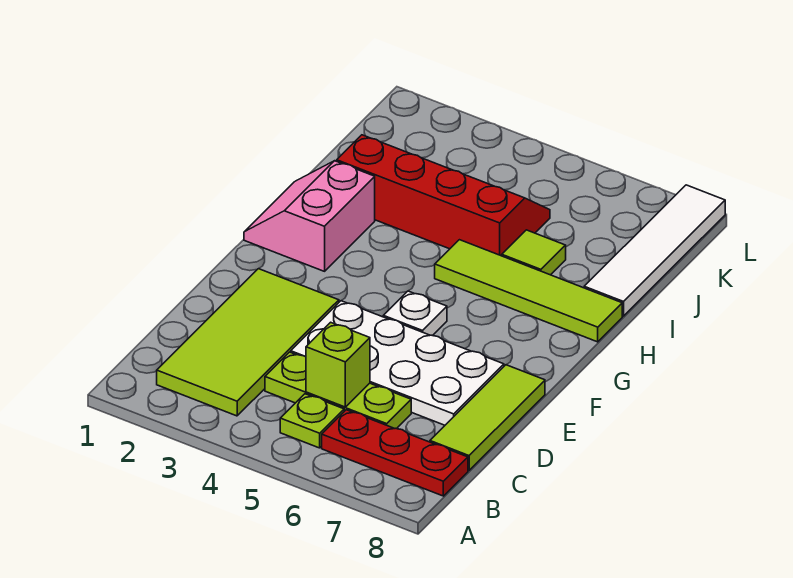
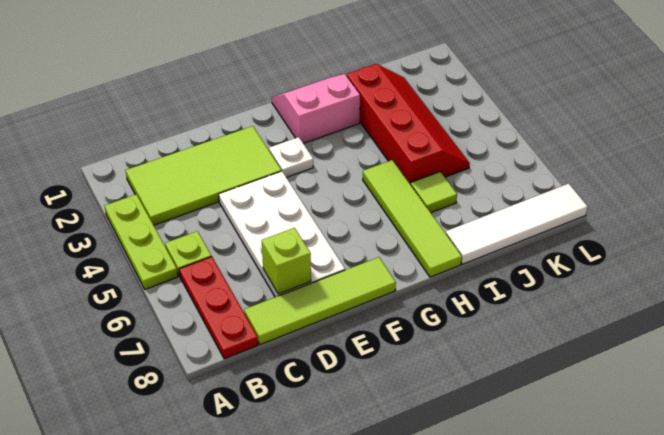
lime 1x3 plate [265,352,411,429] -> lime 1x3 plate moved to [105,194,178,289]
lime 1x1 brick [306,322,370,407] -> lime 1x1 brick moved to [262,228,311,294]
lime 1x3 tile [430,365,545,470] -> lime 1x4 tile [244,257,396,345]
white 1x1 plate [383,291,447,335] -> white 1x1 plate moved to [269,137,313,177]

